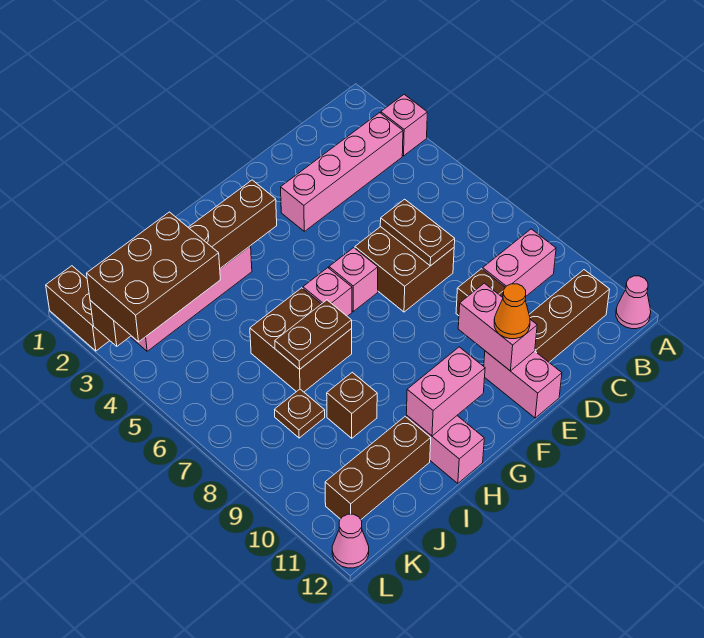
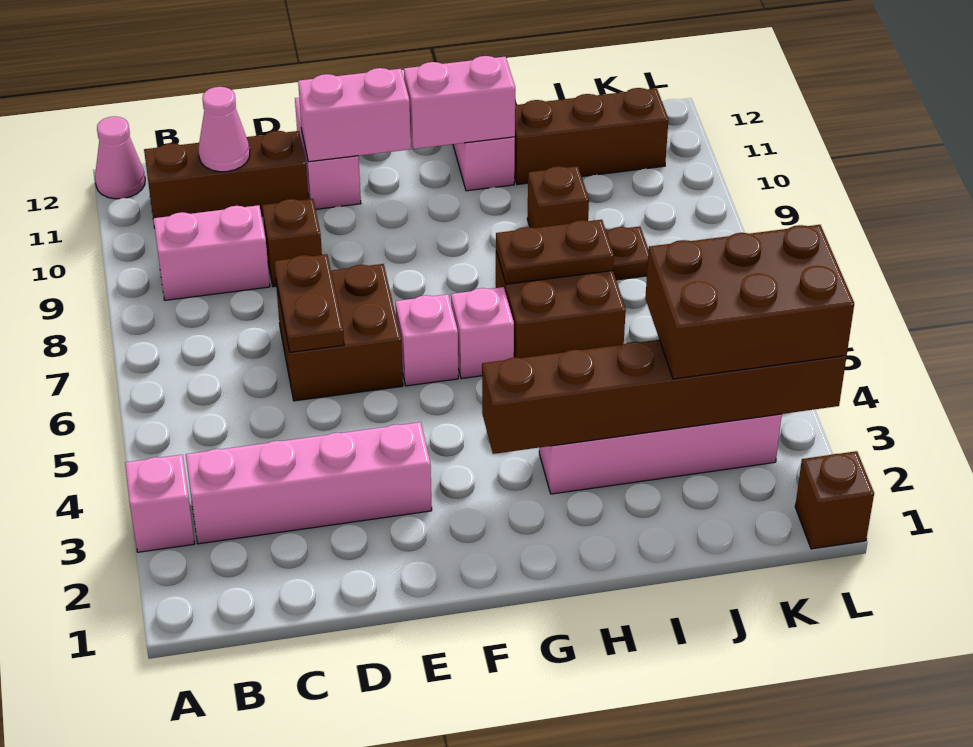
pink 1x2 brick [458,283,537,371] -> pink 1x2 brick turned to [298,68,411,162]
orange 1x1 cone [494,284,530,339] -> none
brown 1x2 brick [46,266,110,351] -> brown 1x1 brick [795,451,874,549]
pink 1x1 cone [332,514,369,568] -> pink 1x1 cone moved to [198,87,250,172]

